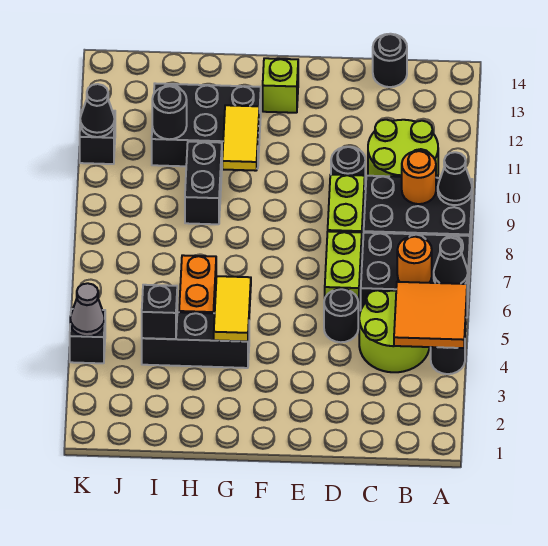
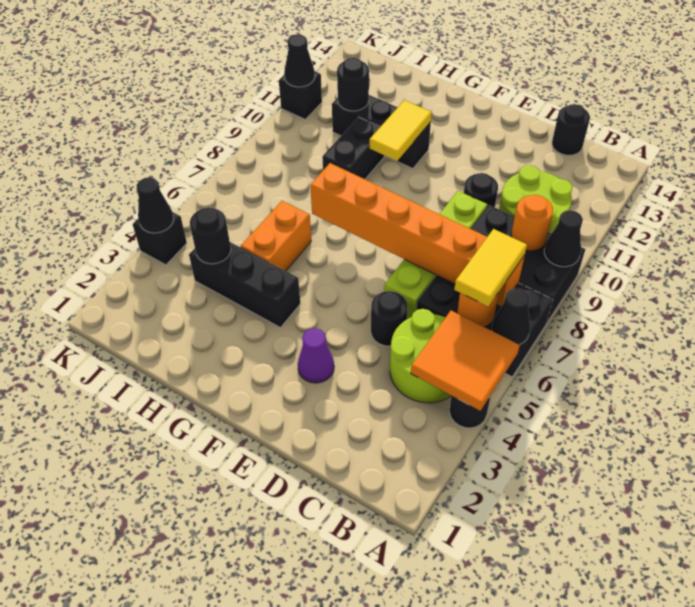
none -> orange 1x6 brick [310,163,525,307]
none -> purple 1x1 cone [298,328,334,383]
lime 1x1 brick [263,58,298,113] -> none
yellow 1x2 tile [214,276,251,341] -> yellow 1x2 tile moved to [454,229,527,307]
black 2x3 brick [152,83,261,169] -> black 1x3 brick [332,95,431,169]
black 1x1 brick [142,285,177,339] -> black 1x1 round brick [190,208,231,264]
grey 1x1 cone [70,283,105,336] -> black 1x1 cone [136,177,174,233]

